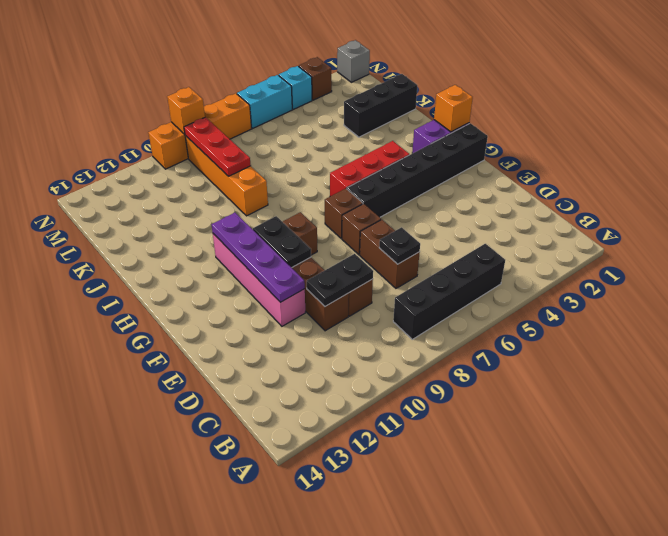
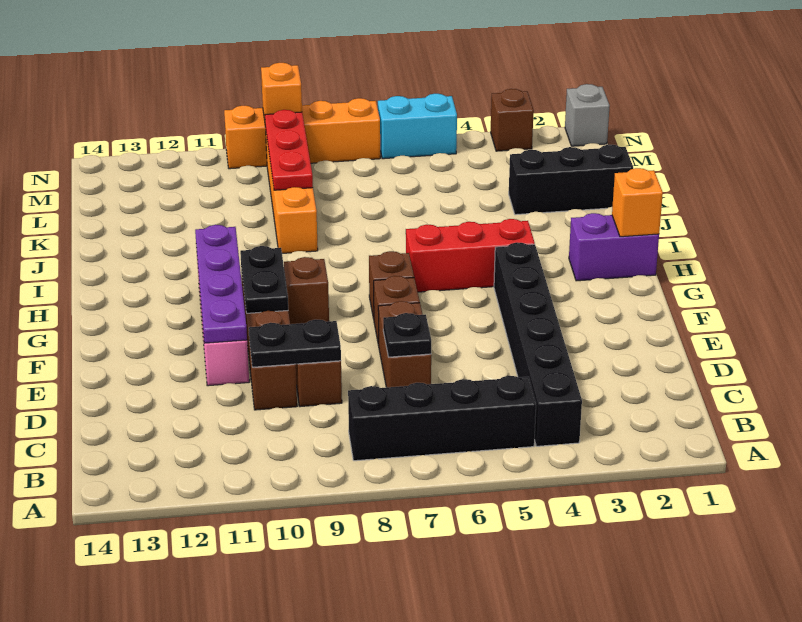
black 1x6 brick [347,123,488,217] -> black 1x6 brick turned to [494,242,582,446]
cyan 1x1 brick [279,66,312,109] -> none

